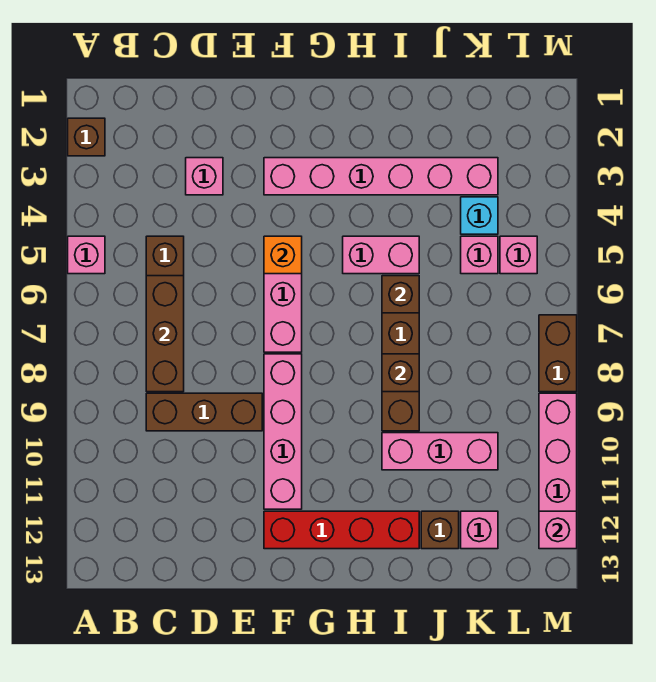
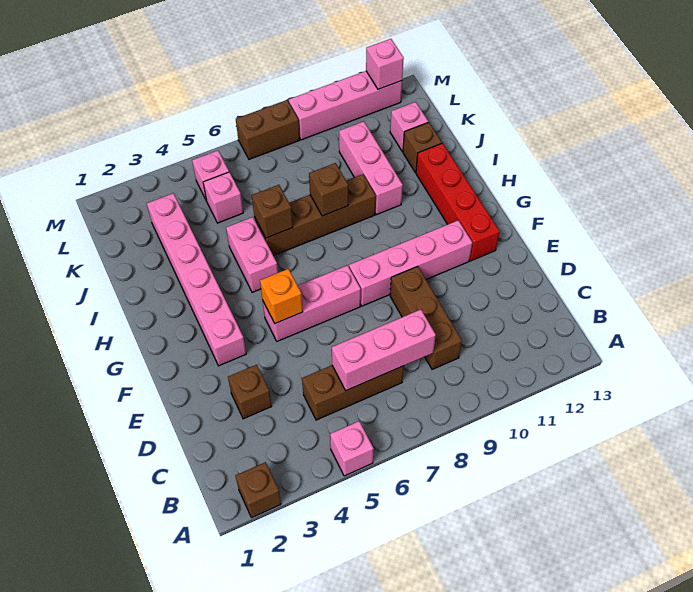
brown 1x3 brick [146,276,184,392] -> pink 1x3 brick [332,309,436,390]
pink 1x1 brick [186,158,223,195] -> brown 1x1 brick [228,365,272,419]
cyan 1x1 brick [461,197,498,234] -> none

